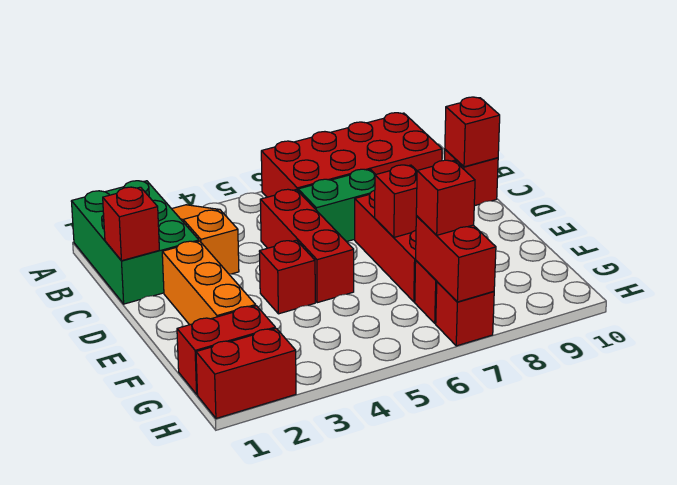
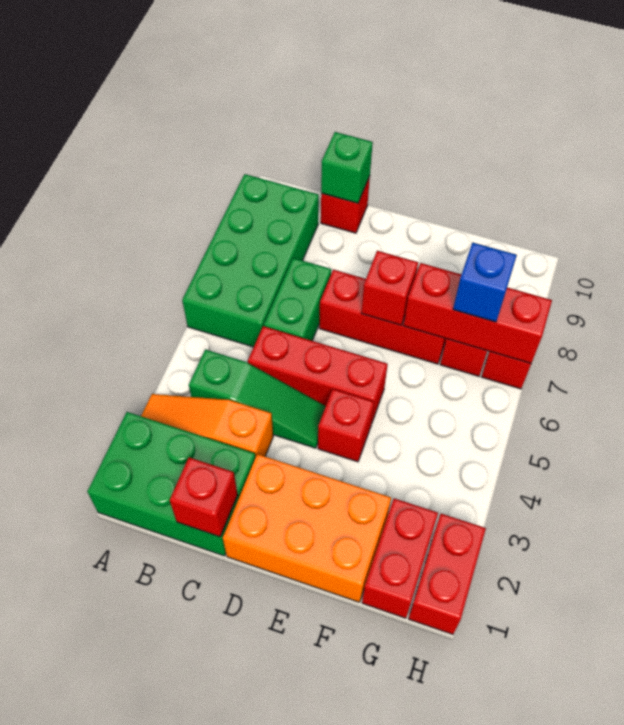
red 2x4 brick [261,113,442,197] -> green 2x4 brick [182,174,319,347]
none -> green 1x3 slope [189,349,326,448]
red 1x1 brick [445,97,500,167] -> green 1x1 brick [321,132,373,203]
orange 1x3 brick [162,241,256,325] -> orange 2x3 brick [223,454,391,602]
red 1x2 brick [416,216,496,302] -> red 1x3 brick [404,263,552,363]
red 1x1 brick [416,160,475,235] -> blue 1x1 brick [453,243,517,322]

